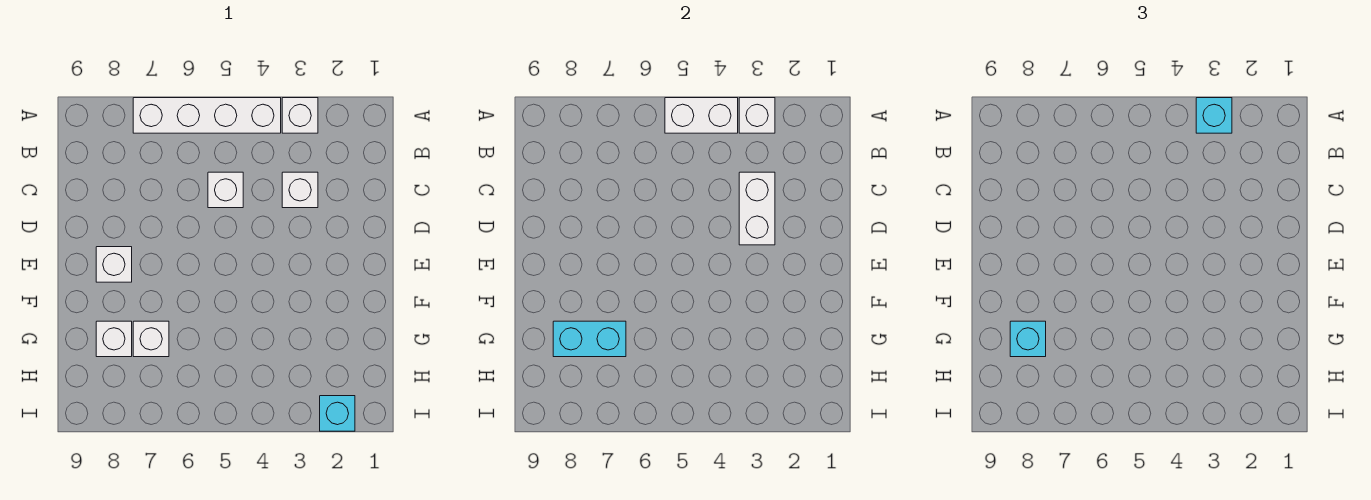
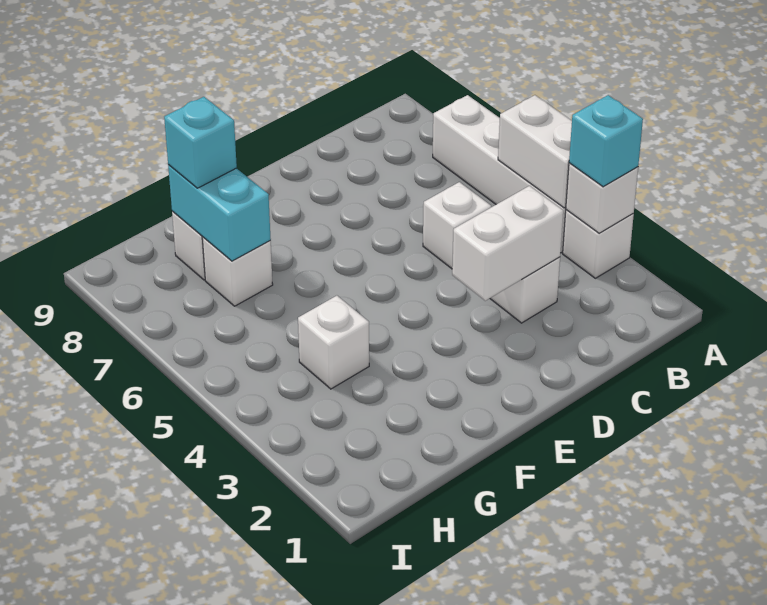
white 1x1 brick [96,247,132,282] -> white 1x1 brick moved to [298,296,369,389]
cyan 1x1 brick [320,396,355,431] -> none

